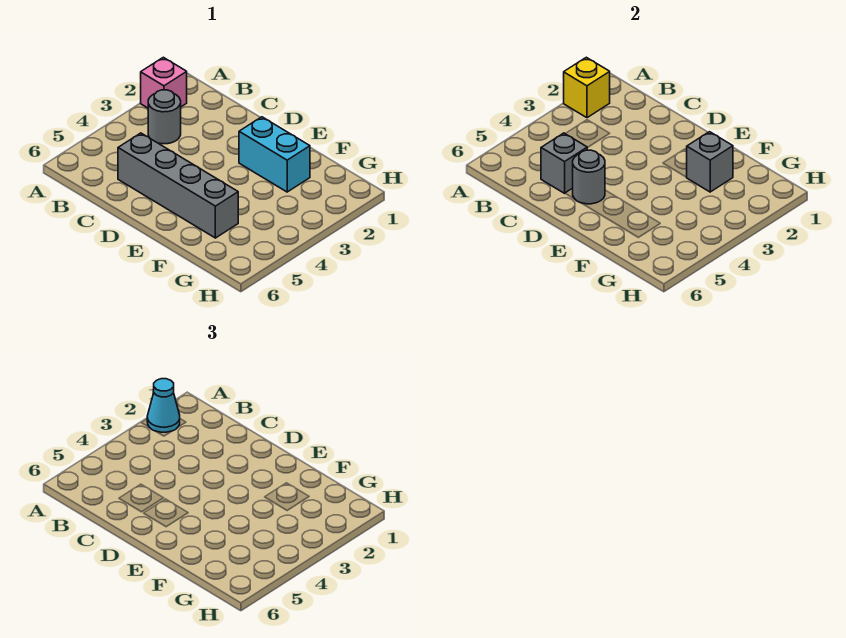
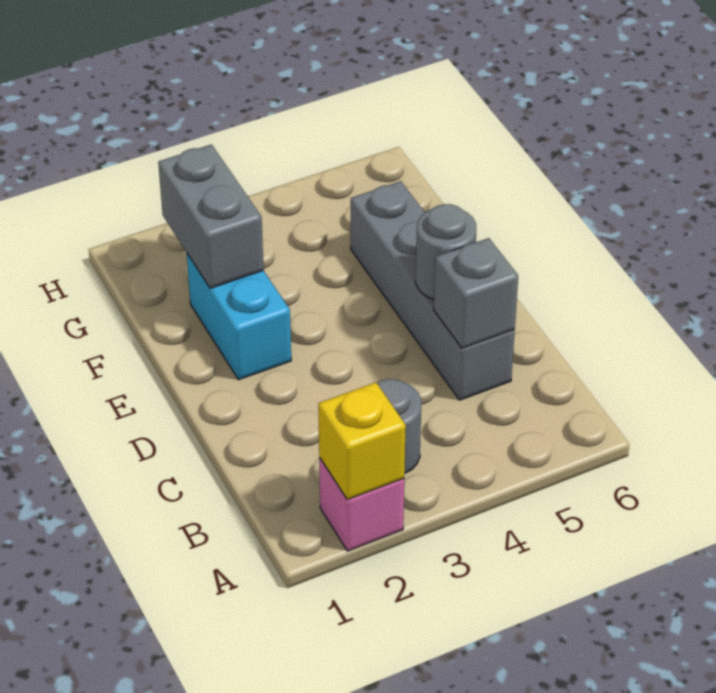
cyan 1x1 cone [147,379,180,432] -> none
grey 1x1 brick [687,132,733,192] -> grey 1x2 brick [158,145,264,288]

